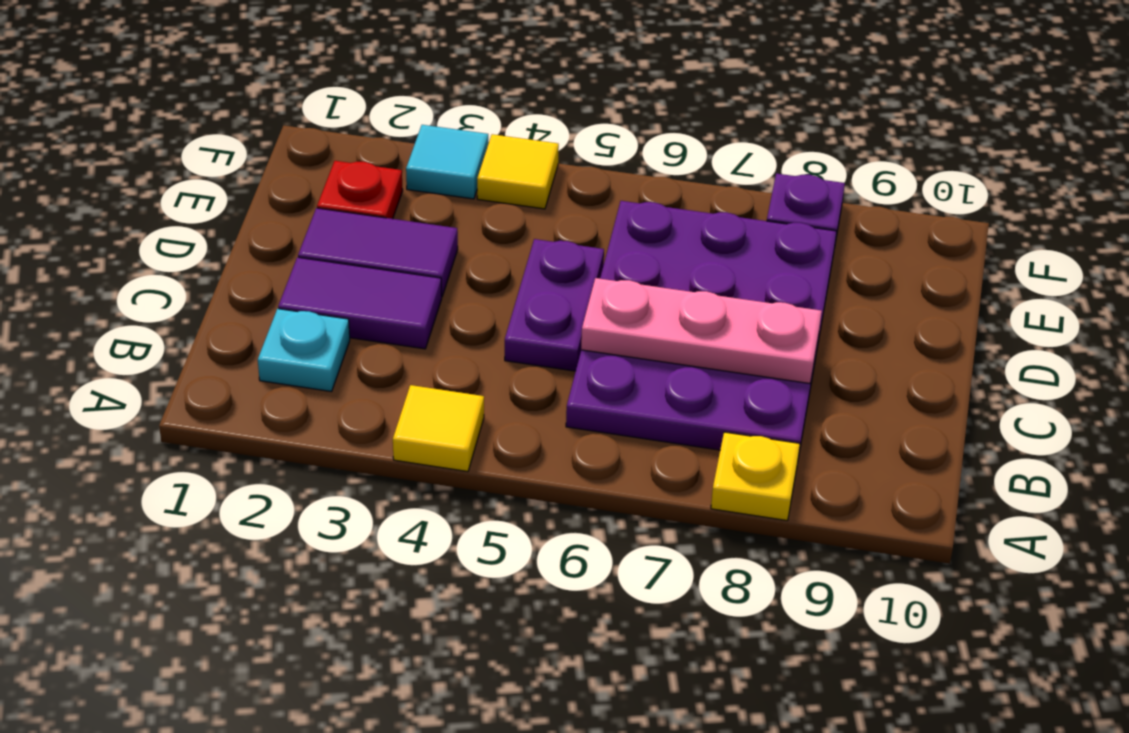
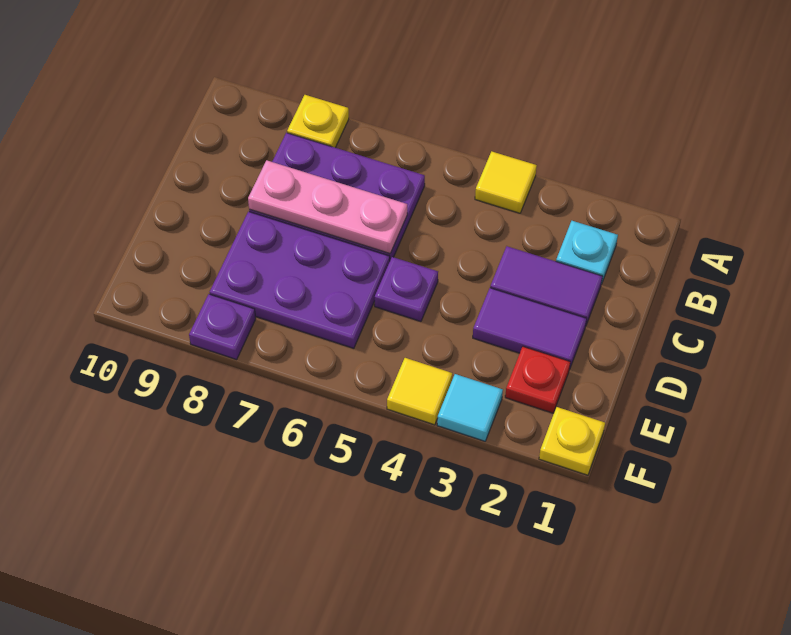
purple 1x2 plate [505,239,604,371] -> purple 1x1 plate [375,257,438,321]
none -> yellow 1x1 plate [539,407,605,475]

